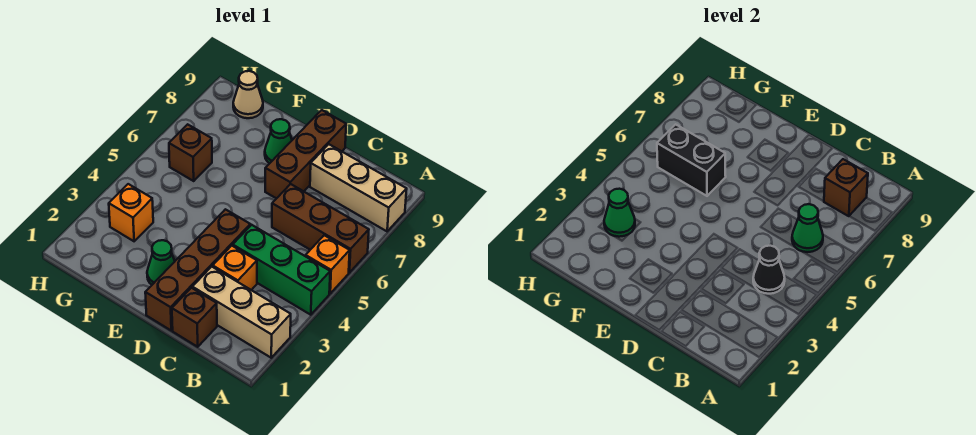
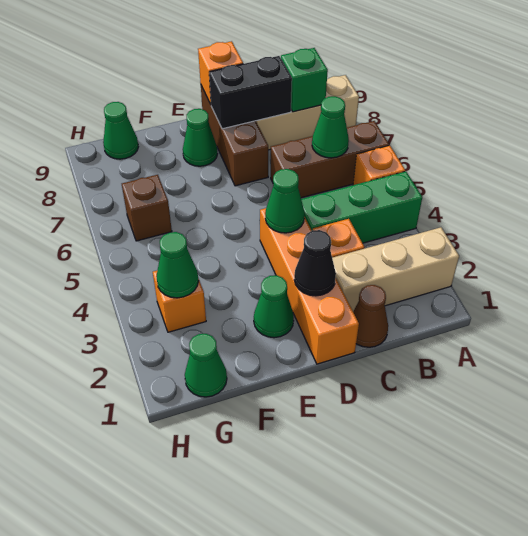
black 1x1 cone [753,246,785,294] -> black 1x1 cone moved to [294,230,336,296]
brown 1x1 brick [824,159,868,216] -> green 1x1 brick [281,48,328,112]
brown 1x1 brick [172,288,217,347] -> brown 1x1 cone [353,285,388,347]
brown 1x4 brick [145,209,250,330] -> orange 1x4 brick [260,208,359,364]
none -> green 1x1 cone [265,169,305,233]
none -> orange 1x1 brick [198,41,243,104]
black 1x2 brick [657,124,726,196] -> black 1x2 brick moved to [209,56,292,129]
none -> green 1x1 cone [185,334,227,397]
tan 1x1 cone [233,71,263,118] -> green 1x1 cone [103,102,138,159]

